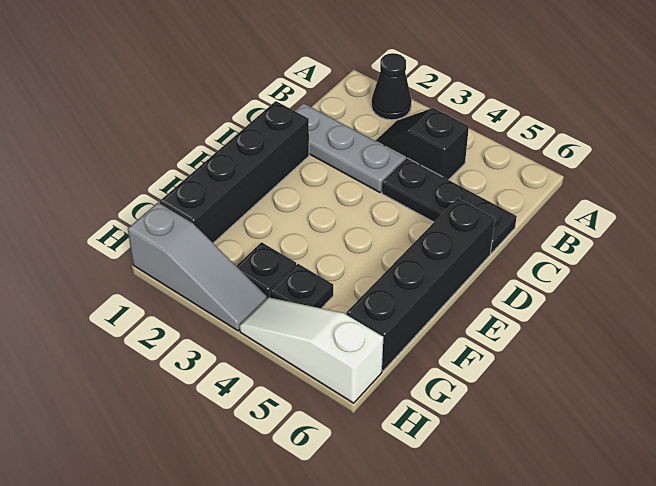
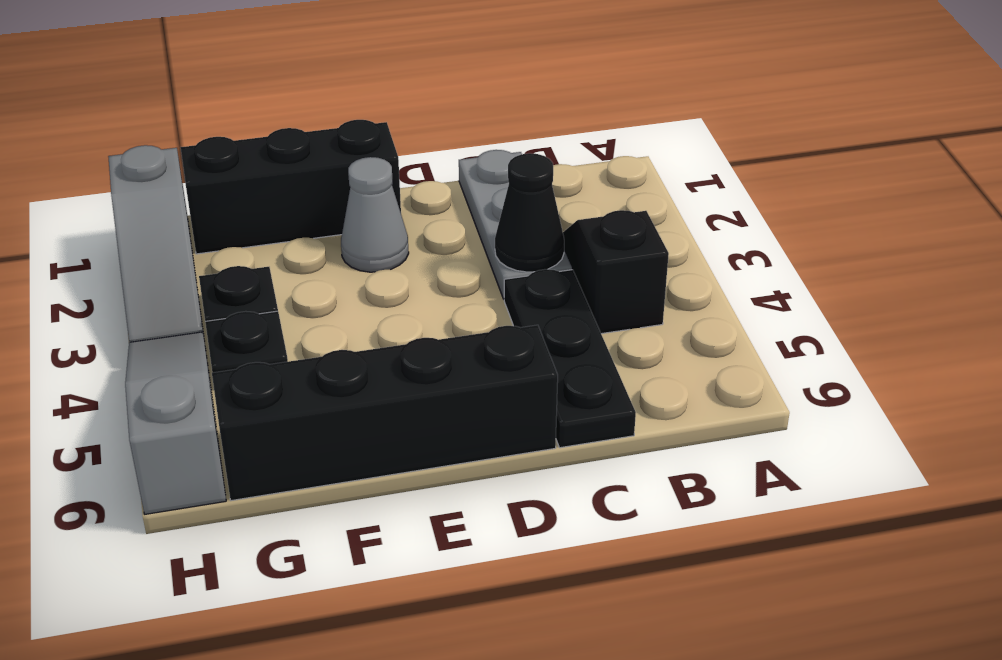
black 1x1 cone [371,53,412,120] -> black 1x1 cone moved to [495,153,564,272]
black 1x4 brick [160,101,309,243] -> black 1x3 brick [181,120,401,254]
none -> grey 1x1 cone [341,157,409,272]
white 1x3 slope [240,297,383,403] -> grey 1x3 slope [125,332,226,514]

